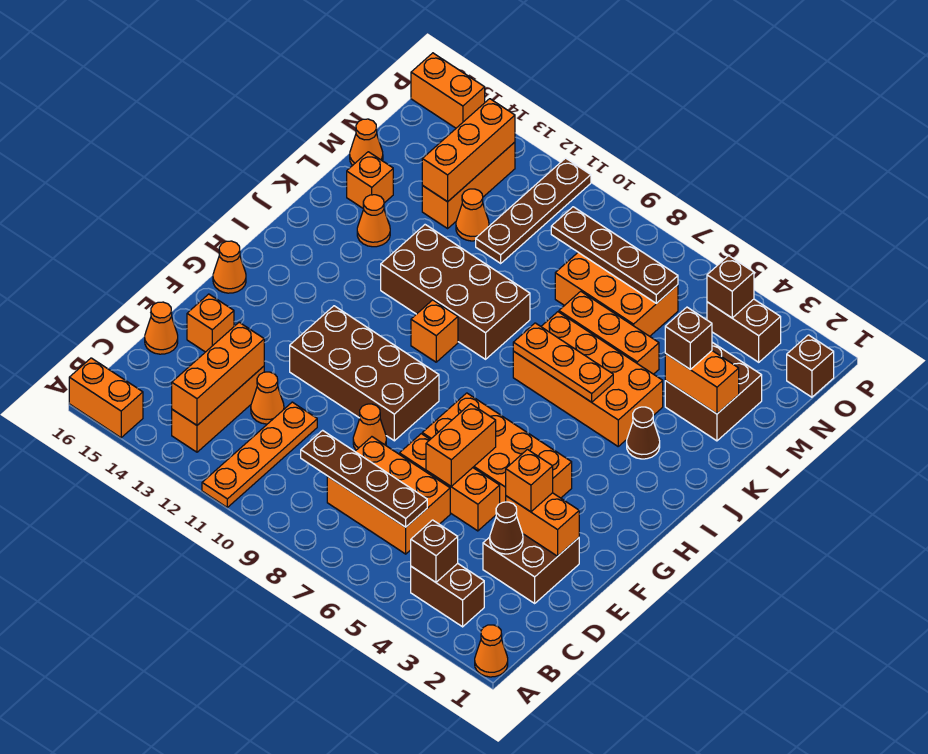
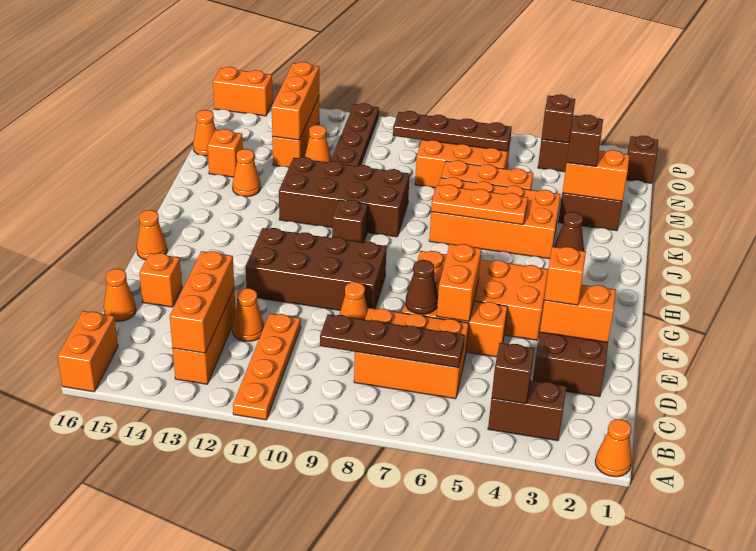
orange 1x2 brick [69,358,143,438] -> orange 1x2 brick turned to [58,311,118,392]
brown 1x1 cone [490,502,523,554] -> brown 1x1 cone moved to [406,260,438,314]
orange 1x1 brick [411,300,458,362] -> brown 1x1 brick [332,200,368,243]

